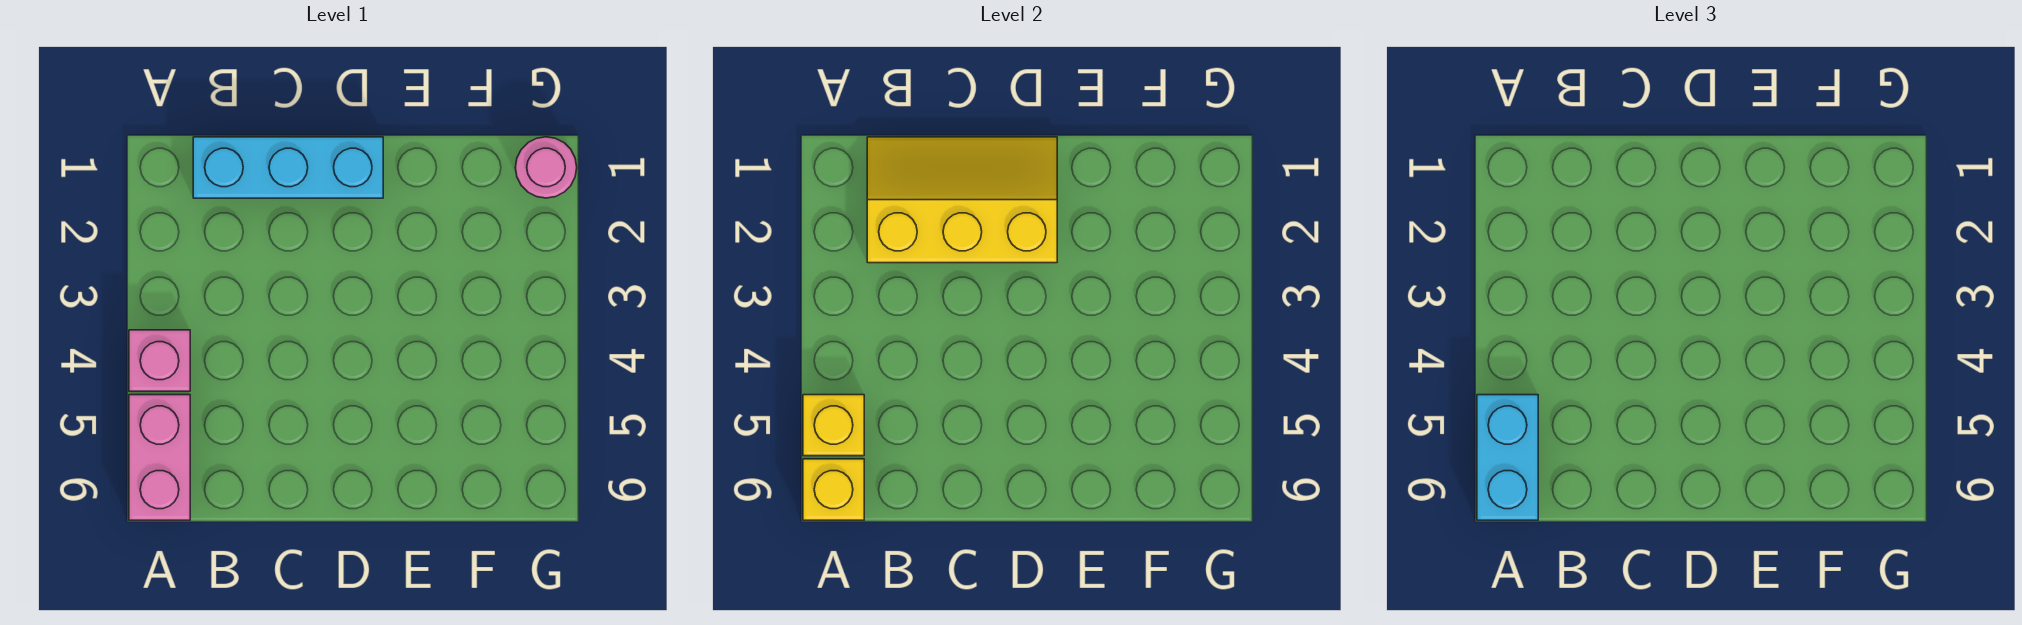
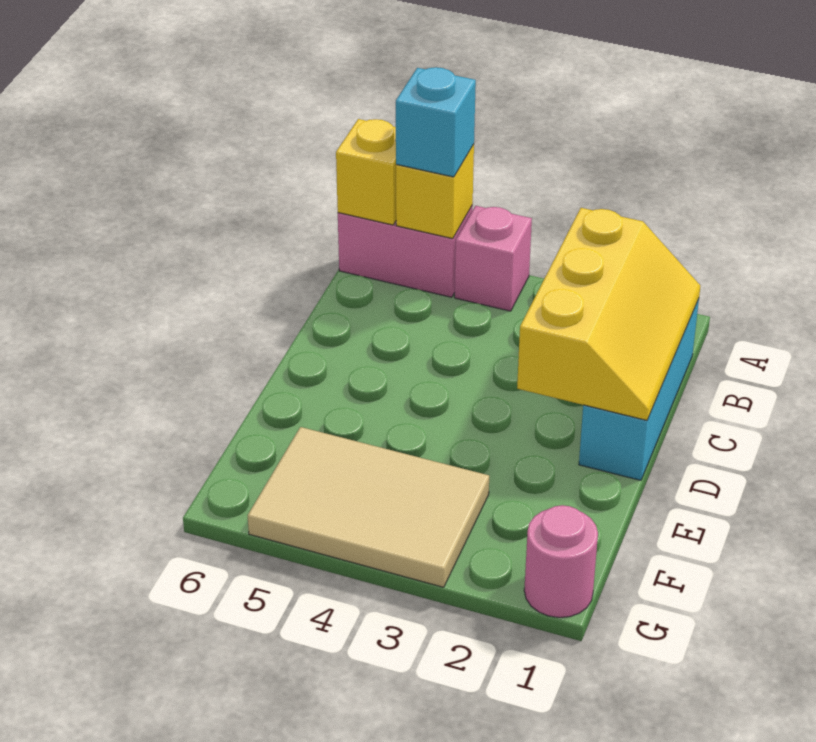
cyan 1x2 brick [1477,395,1538,520] -> cyan 1x1 brick [396,67,476,177]
none -> tan 2x3 tile [248,427,489,587]

